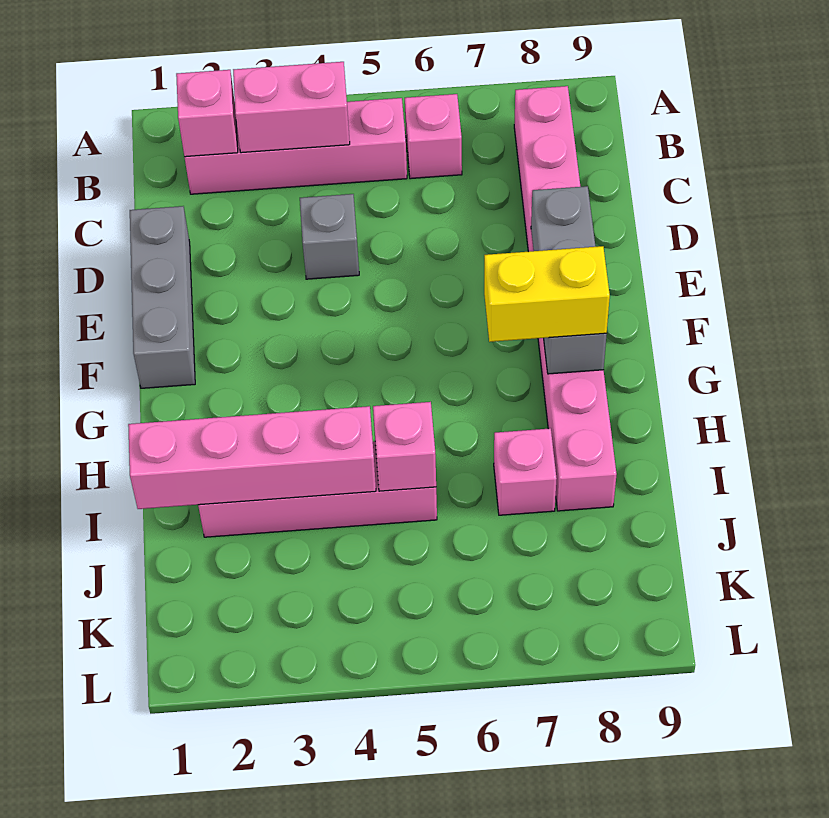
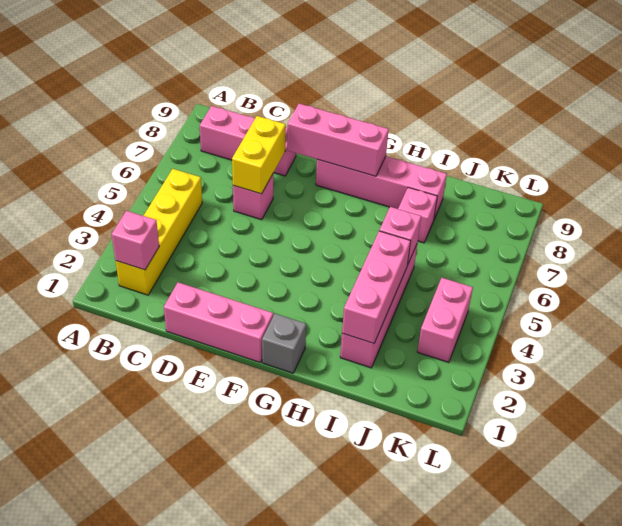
pink 1x4 brick [184,98,407,194] -> yellow 1x4 brick [116,169,202,295]
pink 1x2 brick [233,62,350,153] -> pink 1x2 brick moved to [417,278,473,362]
pink 1x1 brick [405,94,462,179] -> pink 1x1 brick moved to [233,174,273,220]
grey 1x3 brick [130,206,195,388] -> pink 1x3 brick [164,282,273,362]
grey 1x1 brick [300,194,359,279] -> grey 1x1 brick moved to [262,314,306,373]
grey 1x3 brick [531,186,607,374] -> pink 1x3 brick [287,104,389,176]
yellow 1x2 brick [484,246,610,342] -> yellow 1x2 brick moved to [232,116,286,194]
pink 1x4 brick [128,406,376,509] -> pink 1x3 brick [342,231,411,343]

